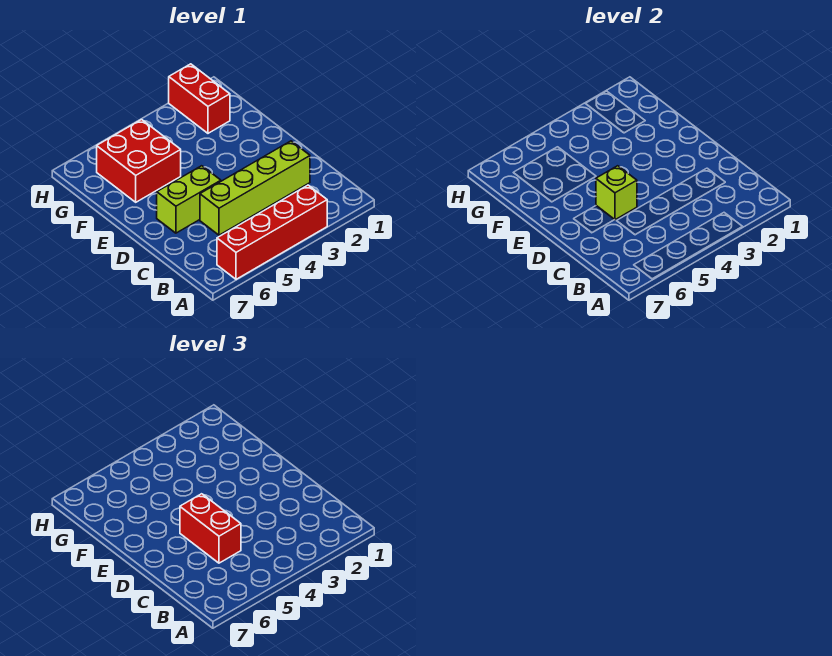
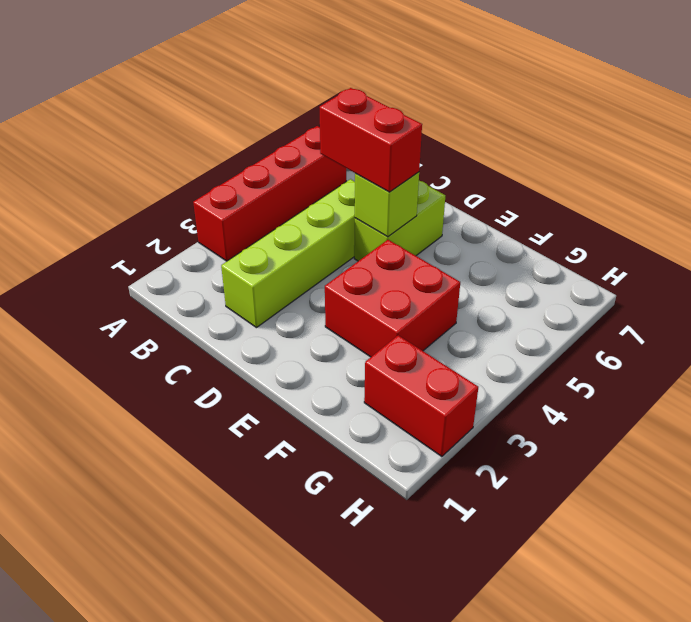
red 2x2 brick [97,120,181,202] -> red 2x2 brick moved to [325,240,460,357]

